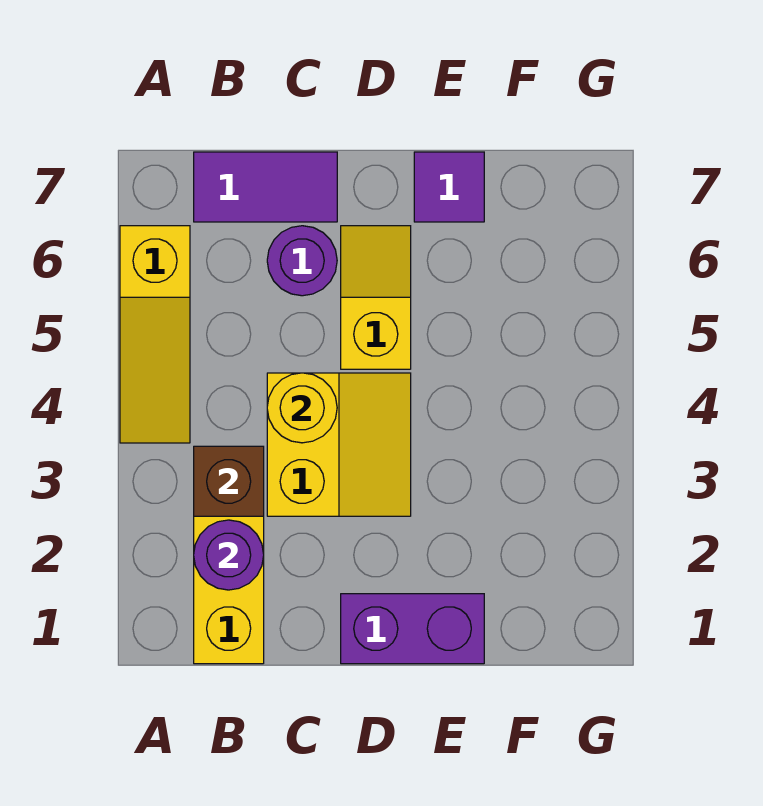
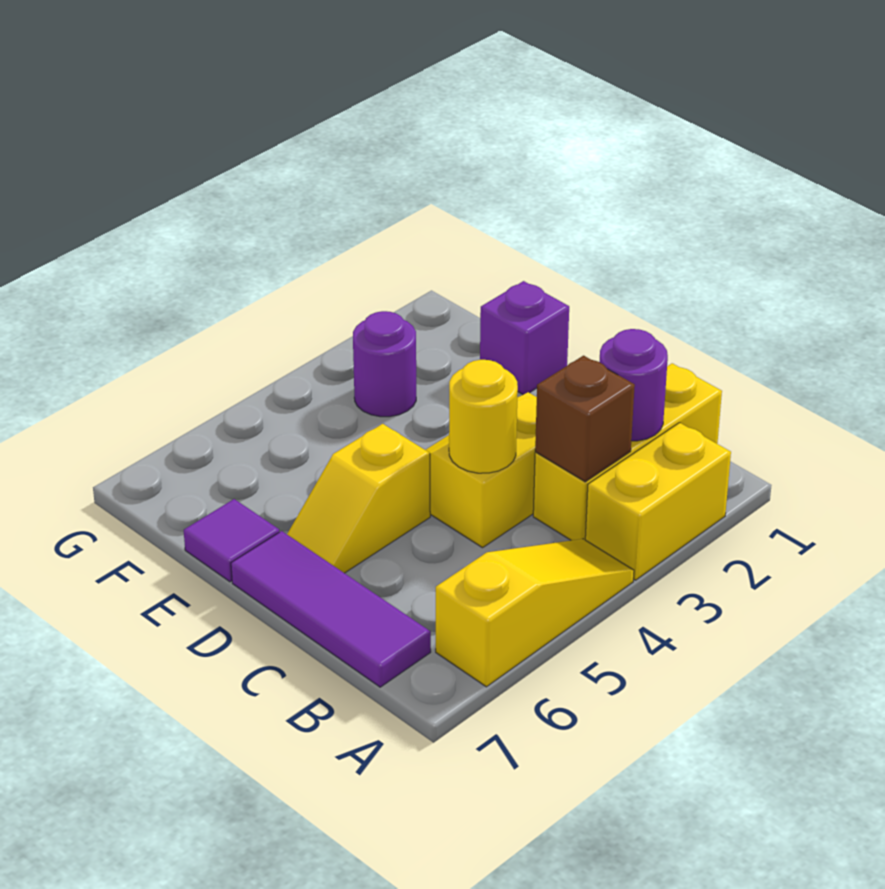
none -> yellow 1x2 brick [585,423,731,580]
purple 1x2 tile [194,152,337,222] -> purple 1x3 tile [231,531,431,687]
purple 1x1 round brick [267,226,337,296] -> purple 1x1 round brick moved to [353,311,416,417]
purple 1x2 brick [341,594,484,664] -> purple 1x1 brick [480,281,569,395]

